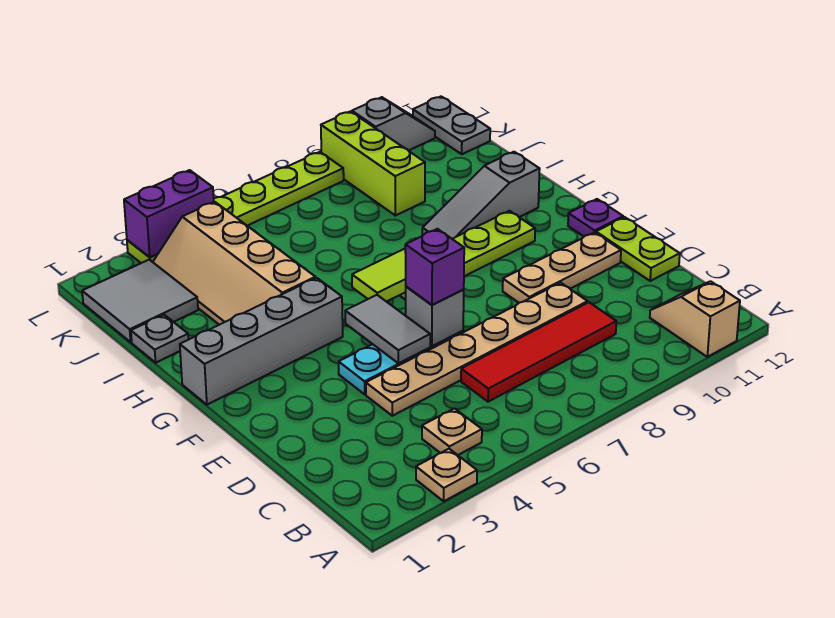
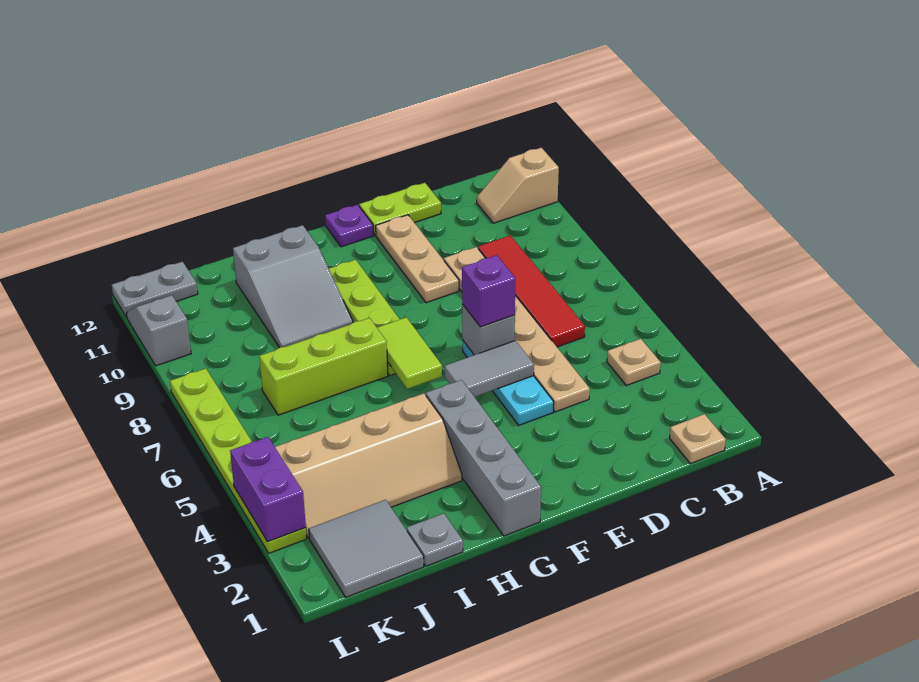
tan 1x1 plate [416,449,477,501] -> tan 1x1 plate moved to [670,414,726,464]
grey 1x3 slope [422,152,540,239] -> grey 2x3 slope [233,225,353,348]
lime 1x3 brick [321,111,425,216] -> lime 1x3 brick moved to [259,318,388,415]

